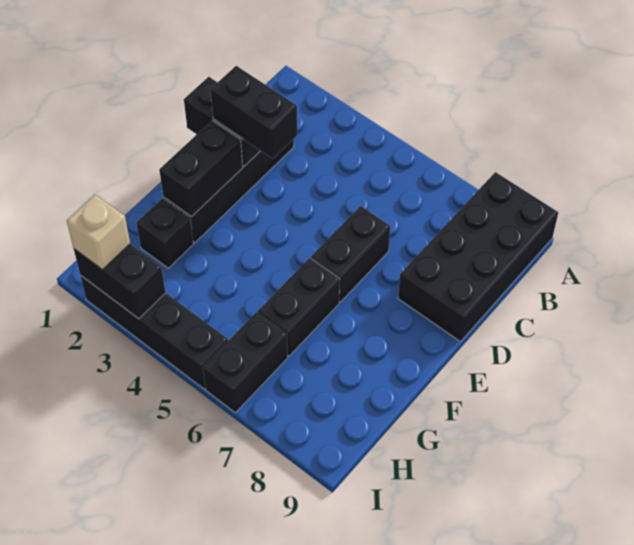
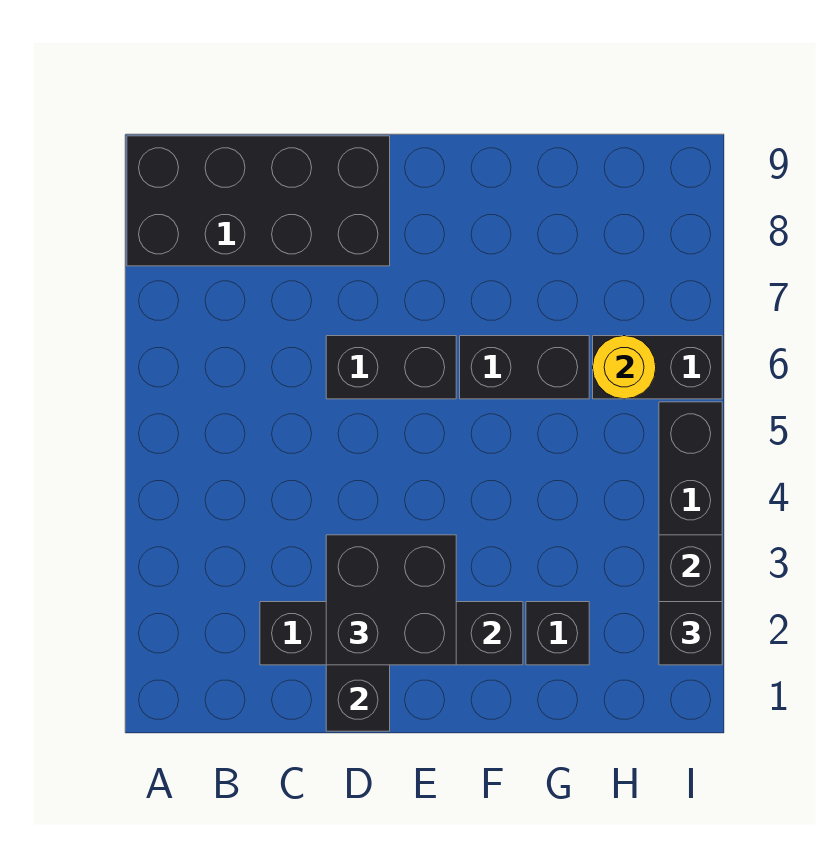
black 1x2 brick [211,66,297,159] -> black 2x2 brick [326,535,456,665]
none -> yellow 1x1 round brick [593,336,656,399]
tan 1x1 brick [67,194,130,270] -> black 1x1 brick [659,602,722,665]

